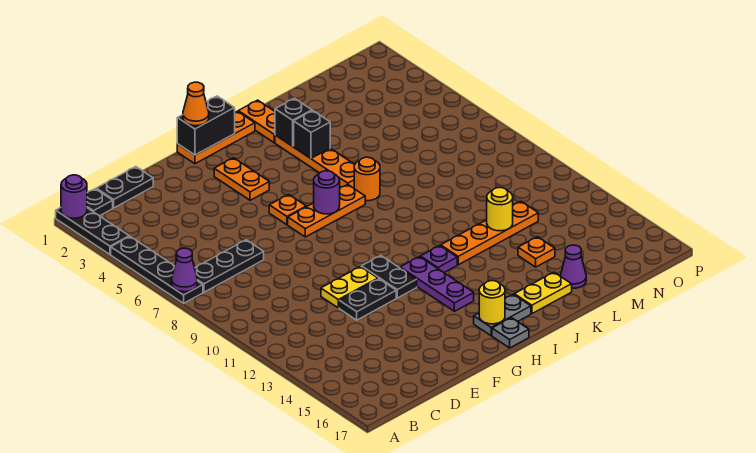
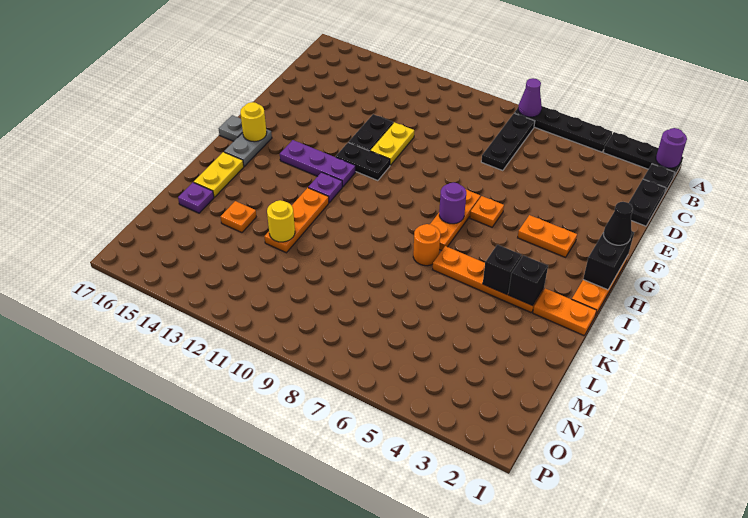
orange 1x1 cone [183,82,209,126] -> black 1x1 cone [603,202,633,245]
orange 1x4 plate [441,201,538,265] -> orange 1x3 plate [264,188,329,253]
purple 1x1 cone [560,245,586,288] -> purple 1x1 plate [178,183,214,213]

